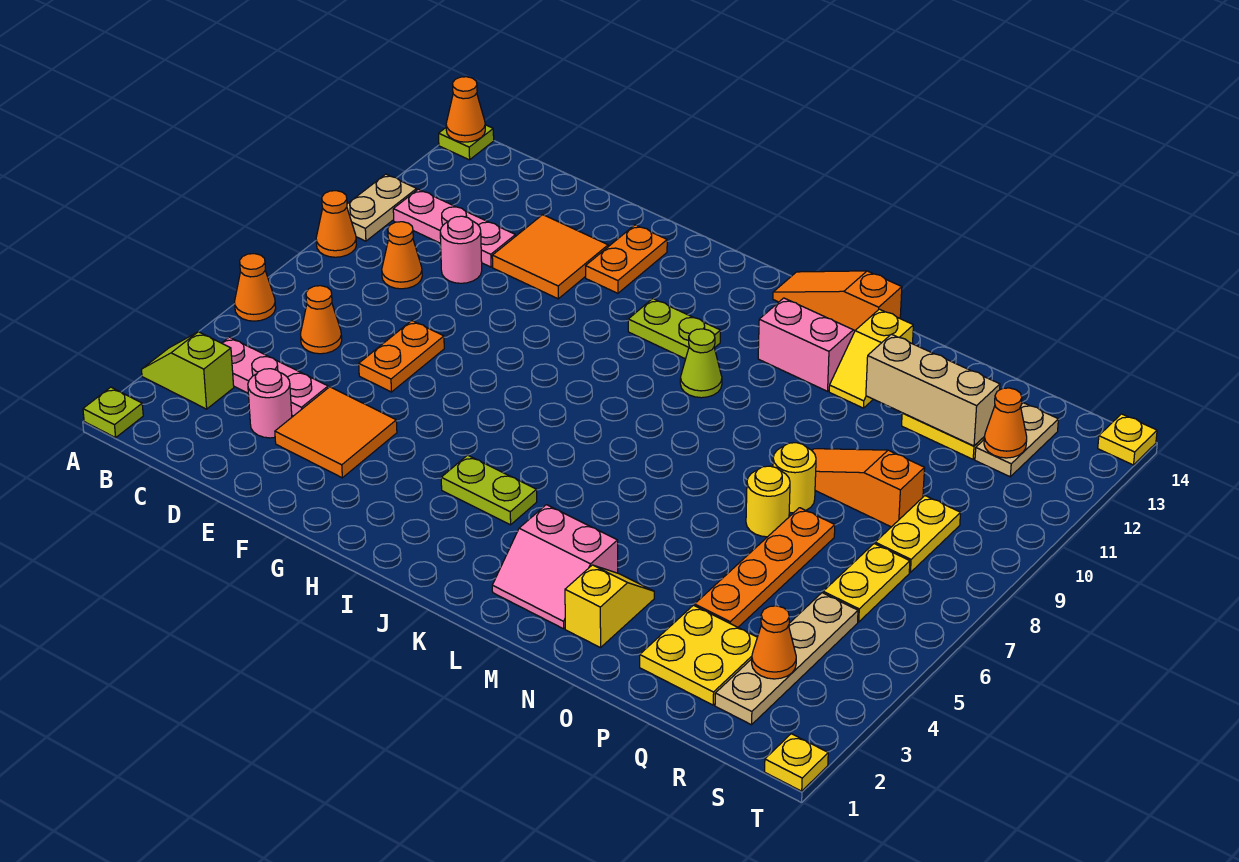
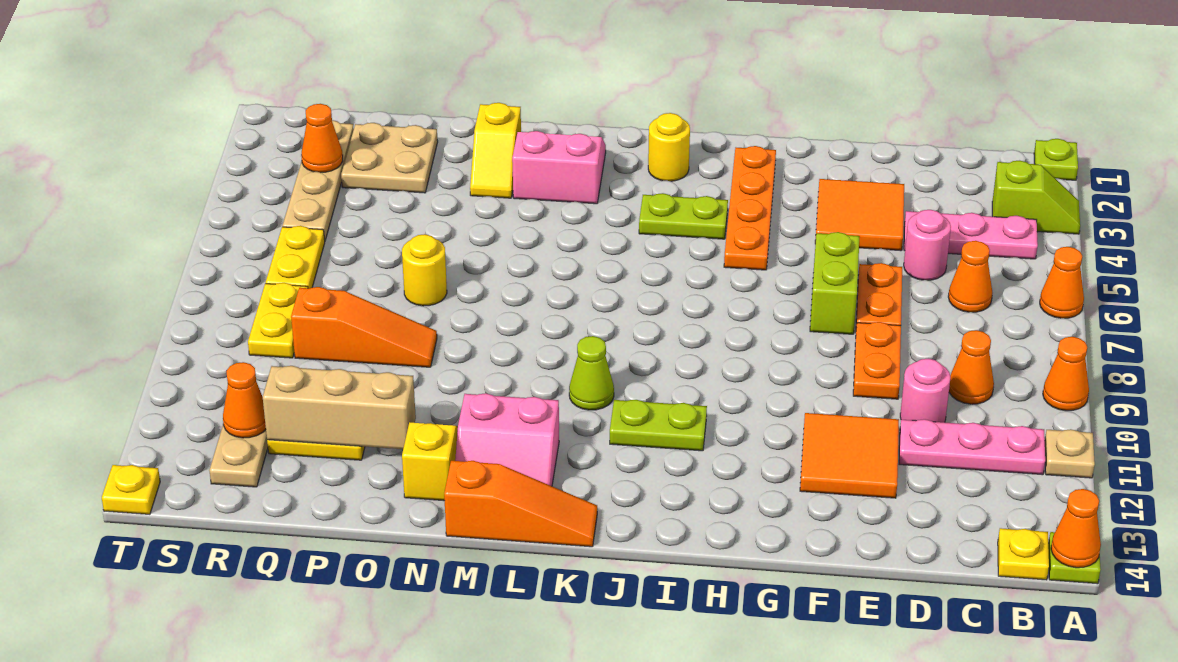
tan 1x2 plate [347,174,417,241] -> tan 1x1 plate [1045,429,1095,478]
pink 1x1 round brick [248,369,292,438] -> pink 1x1 round brick moved to [904,210,951,280]
none -> lime 1x2 brick [810,232,860,334]
orange 1x2 plate [586,225,667,293] -> orange 1x2 plate moved to [853,322,901,399]
yellow 1x1 round brick [773,443,816,513] -> yellow 1x1 round brick moved to [648,113,690,181]
yellow 2x2 plate [640,605,757,705] -> tan 2x2 plate [341,123,438,193]
orange 1x4 plate [695,508,835,627] -> orange 1x4 plate moved to [724,146,776,270]
yellow 1x1 plate [765,734,828,791] -> yellow 1x1 plate moved to [998,528,1049,580]

